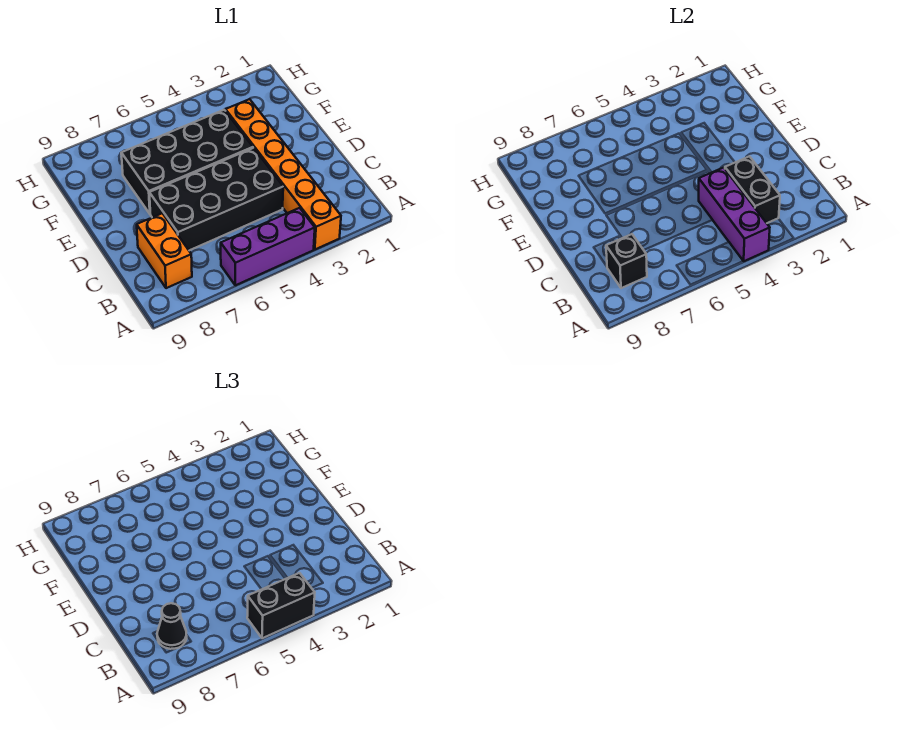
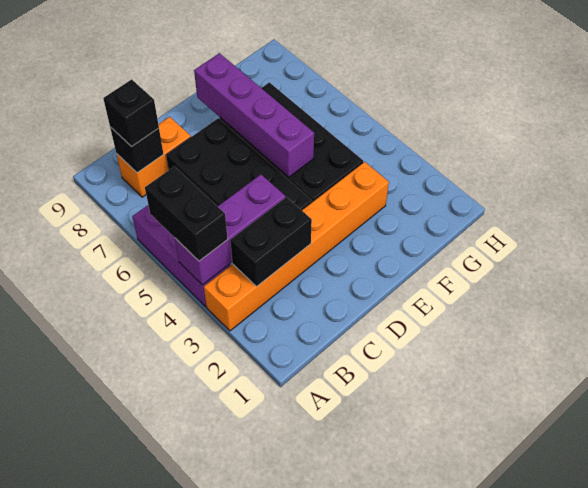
black 1x1 cone [157,603,187,649] -> black 1x1 brick [103,79,159,147]
none -> purple 1x4 brick [194,53,314,177]

